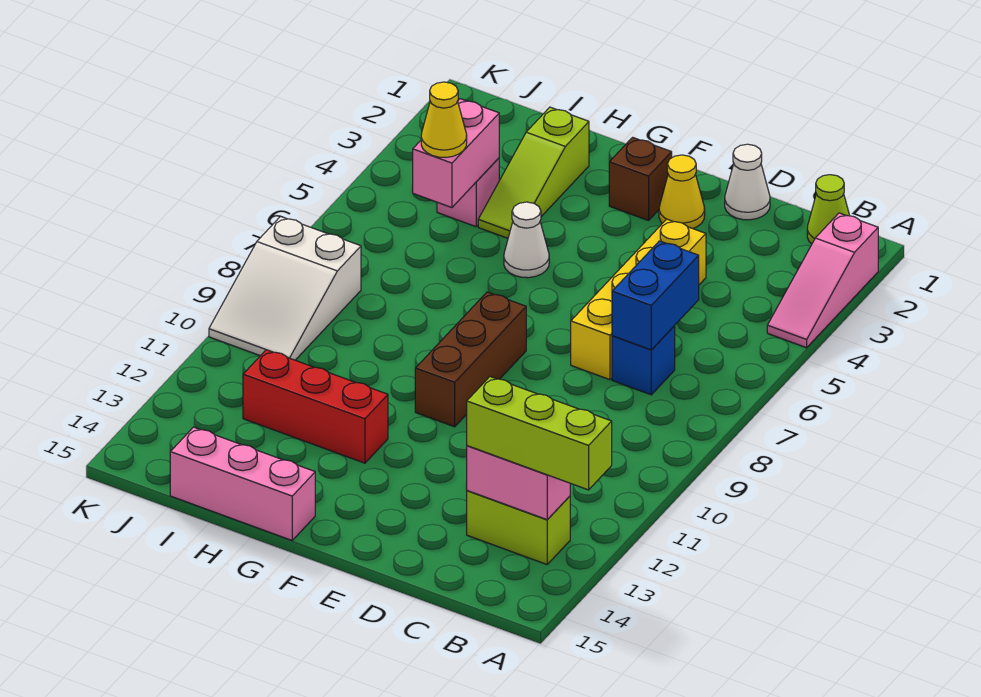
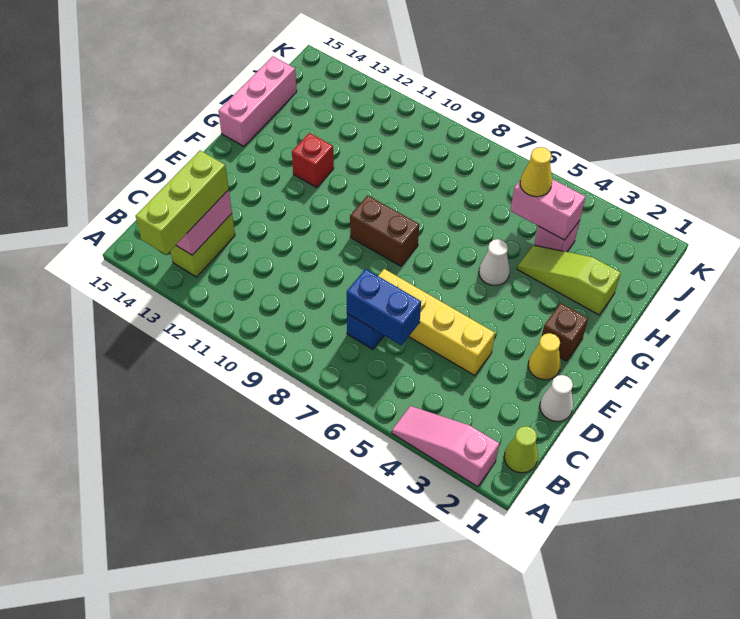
brown 1x3 brick [415,292,526,427] -> brown 1x2 brick [350,195,419,266]
red 1x3 brick [243,350,388,463] -> red 1x1 brick [292,133,334,187]
white 2x3 slope [209,216,361,360] -> none

